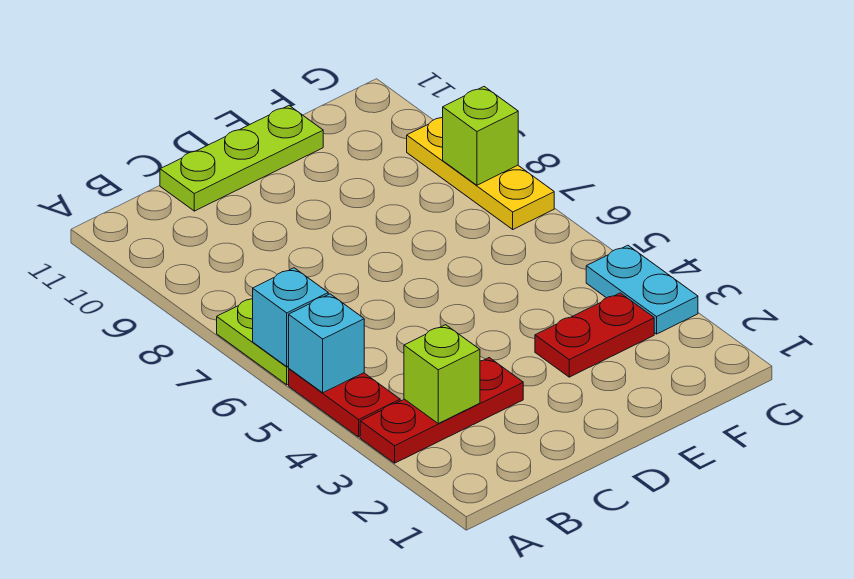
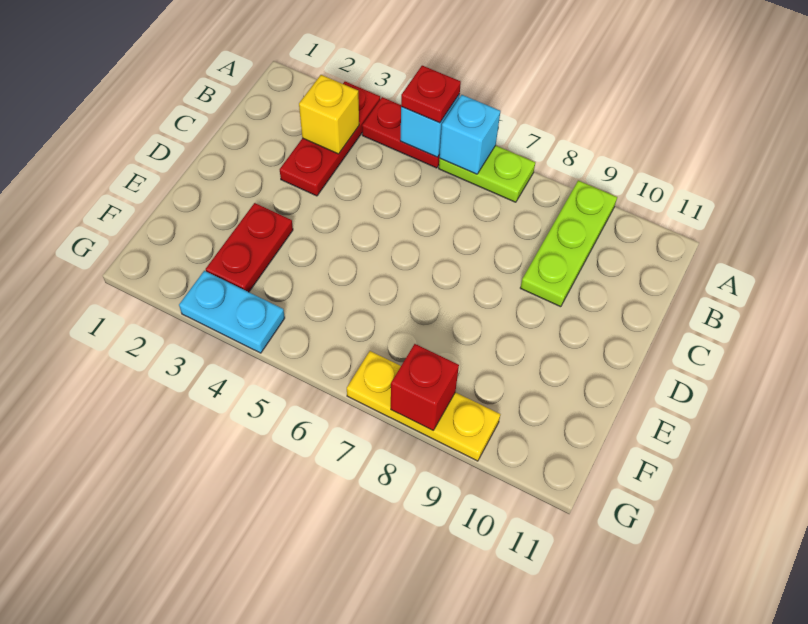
none -> red 1x1 plate [401,66,461,123]
lime 1x1 brick [404,325,480,423] -> yellow 1x1 brick [299,75,359,154]
lime 1x3 plate [160,106,323,211] -> lime 1x3 plate moved to [520,180,617,307]
lime 1x1 brick [442,87,518,185] -> red 1x1 brick [391,344,459,430]

